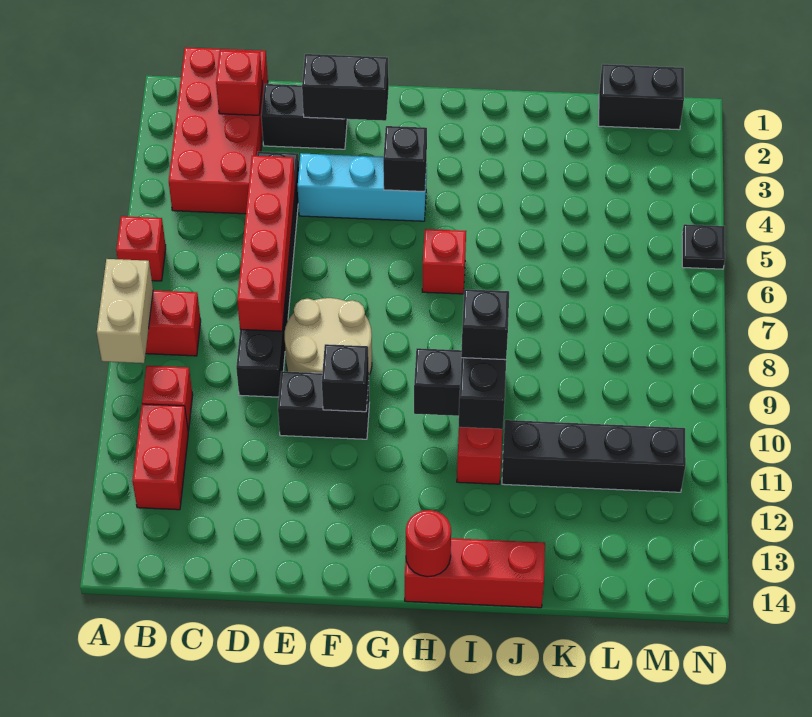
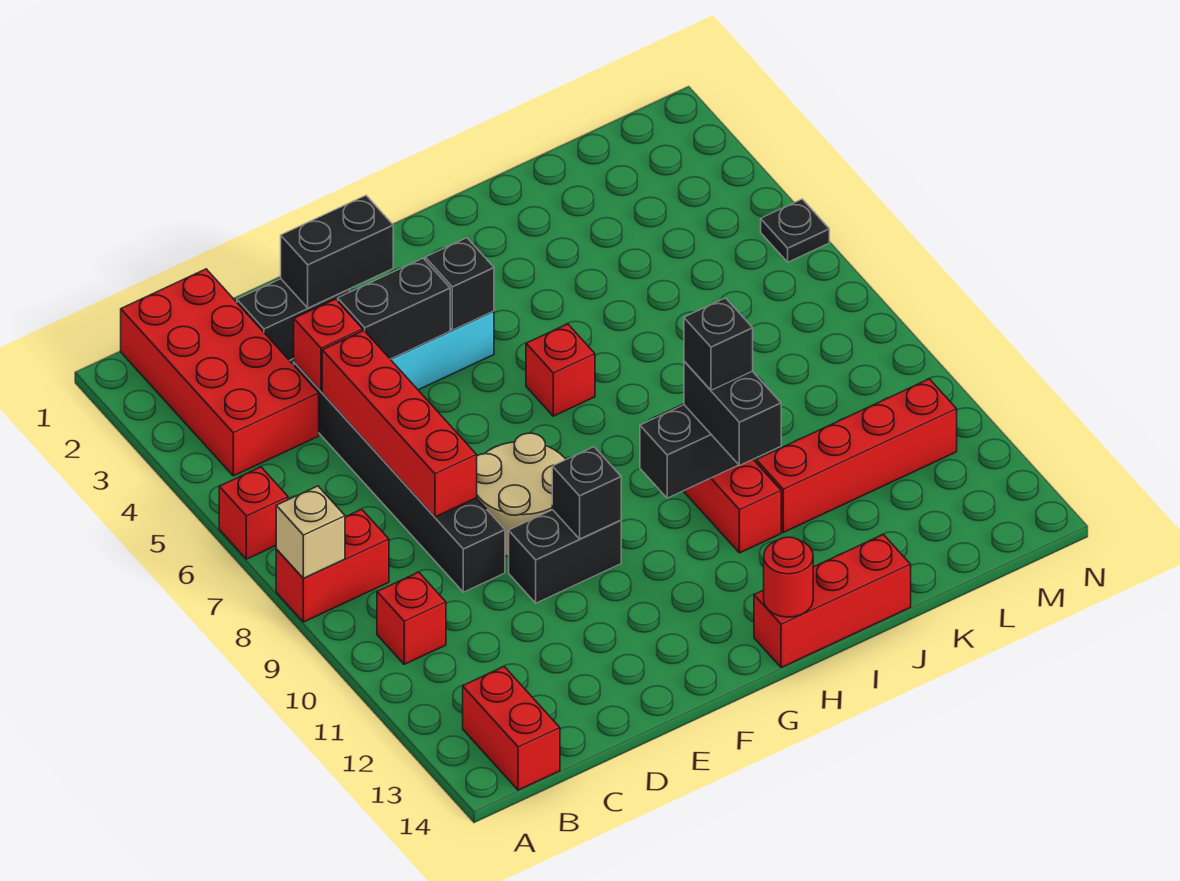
tan 1x2 brick [97,259,153,363] -> tan 1x1 brick [276,486,345,578]
red 1x2 brick [132,404,188,510] -> red 1x2 brick moved to [463,667,560,790]
red 1x1 brick [216,50,262,115] -> red 1x1 brick moved to [294,299,363,391]
black 1x4 brick [502,420,686,492] -> red 1x4 brick [756,379,957,532]
black 1x2 brick [599,64,684,130] -> black 1x2 brick moved to [338,258,450,359]

